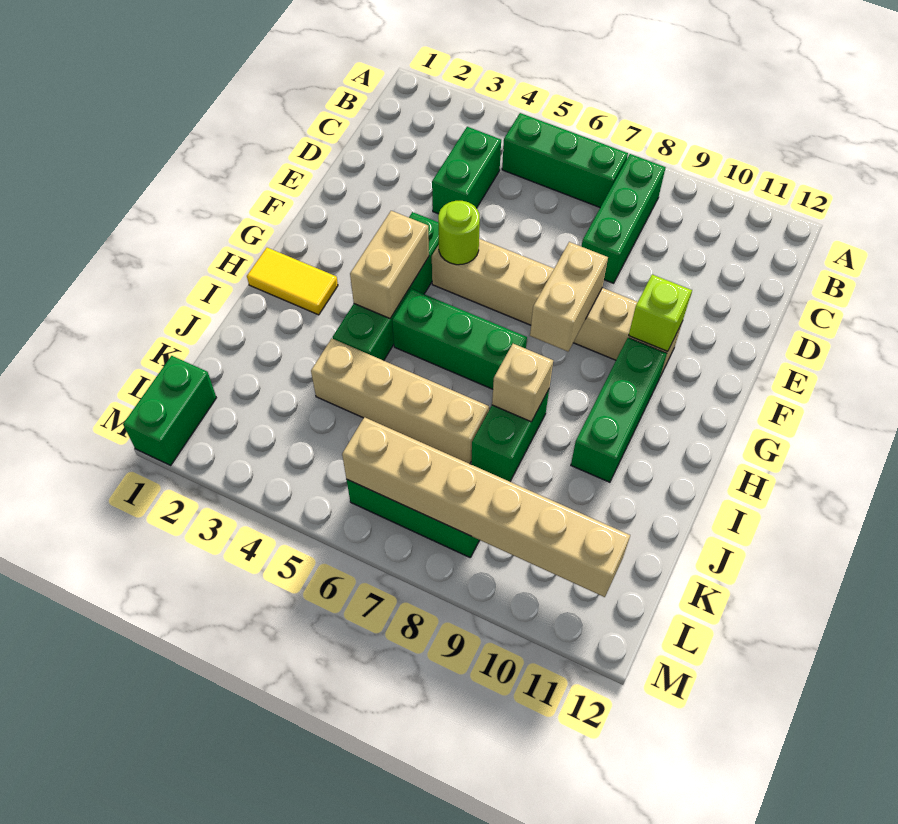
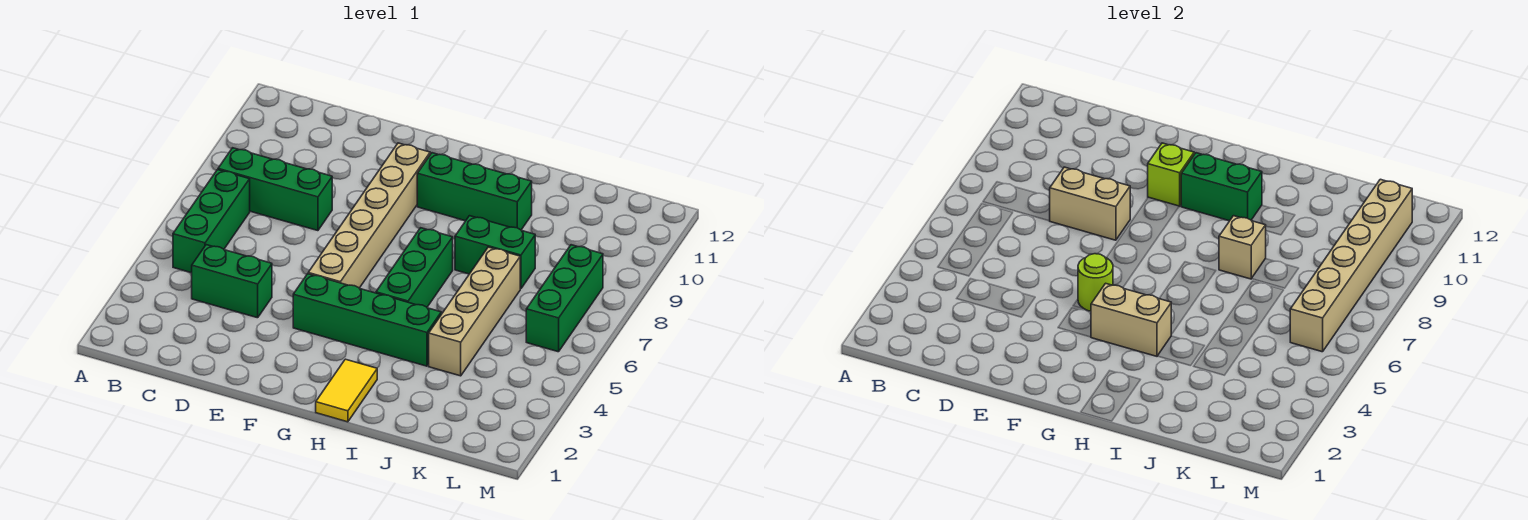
tan 1x2 brick [530,242,608,351] -> tan 1x2 brick moved to [1050,167,1130,240]
green 1x2 brick [123,356,216,465] -> green 1x2 brick moved to [1181,153,1262,221]

